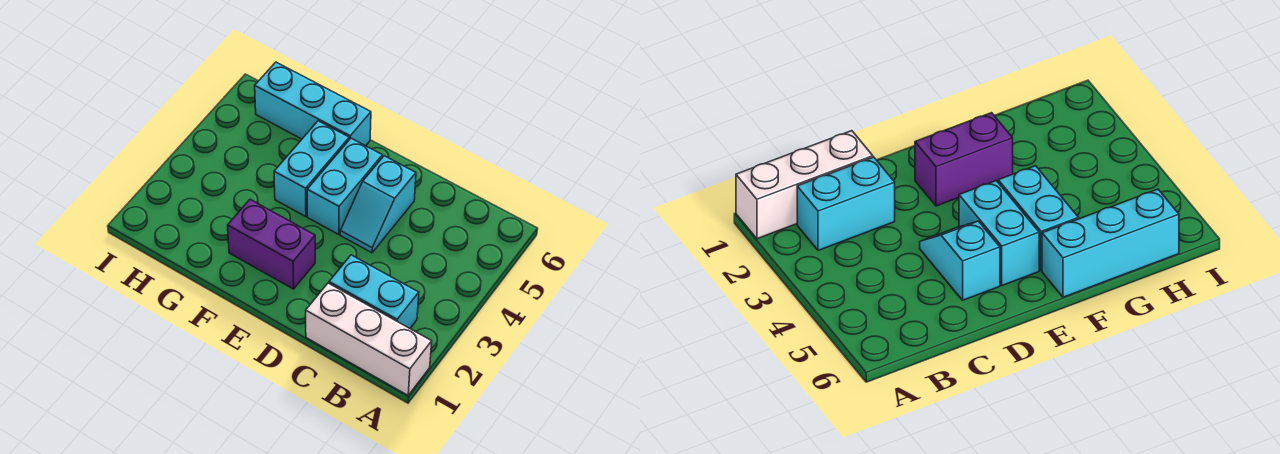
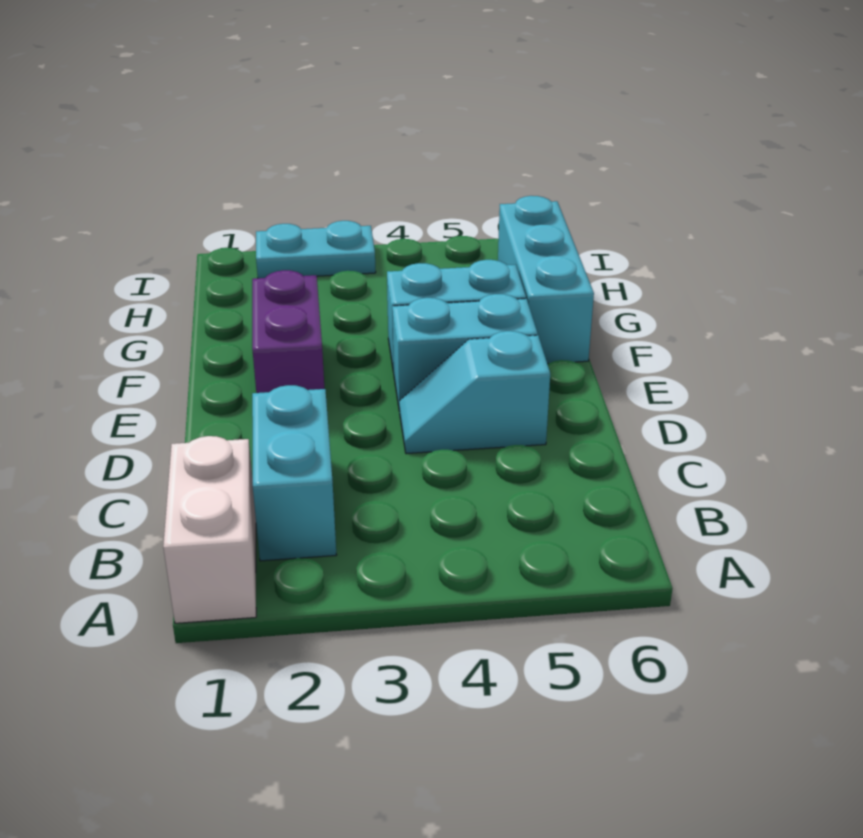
white 1x3 brick [306,283,432,395] -> white 1x2 brick [163,436,256,623]
none -> cyan 1x2 plate [256,221,376,278]

